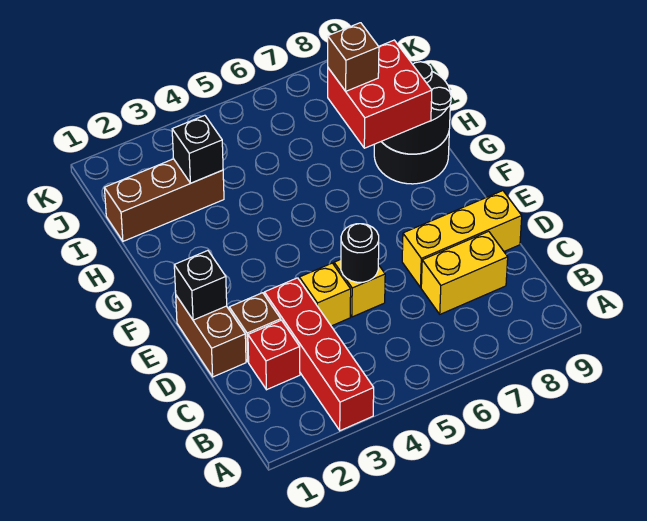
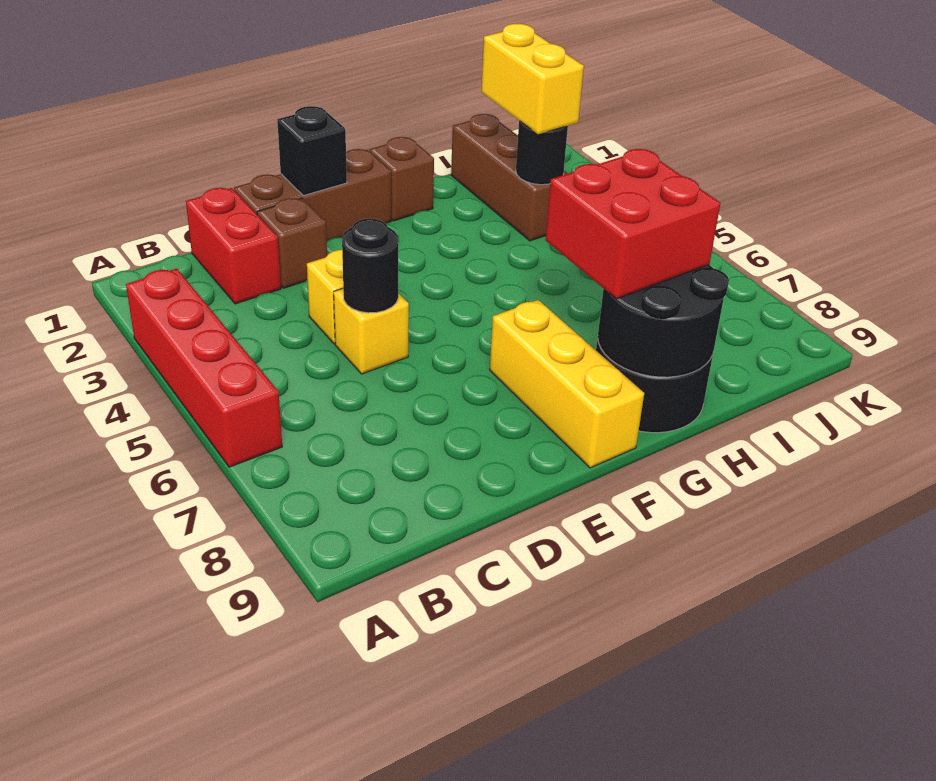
red 1x4 brick [264,278,374,431] -> red 1x4 brick turned to [126,269,282,467]
red 1x1 brick [248,320,300,390] -> red 1x2 brick [186,188,281,304]
yellow 1x2 brick [421,231,508,314] -> yellow 1x2 brick moved to [481,24,584,134]
brown 1x2 brick [176,296,246,377] -> brown 1x3 brick [234,149,391,241]
yellow 1x3 brick [402,191,522,287] -> yellow 1x3 brick moved to [490,300,644,468]
brown 1x1 brick [328,23,379,91] -> brown 1x1 brick moved to [369,137,434,221]
black 1x1 brick [172,115,223,183] -> black 1x1 round brick [516,121,568,185]

